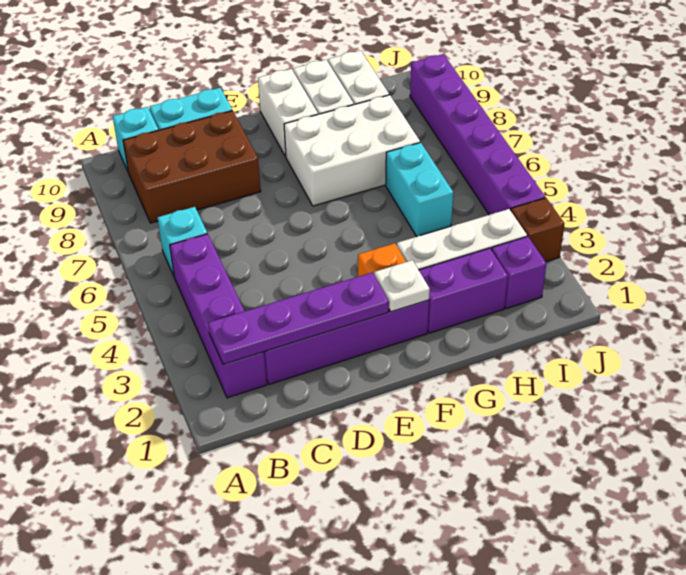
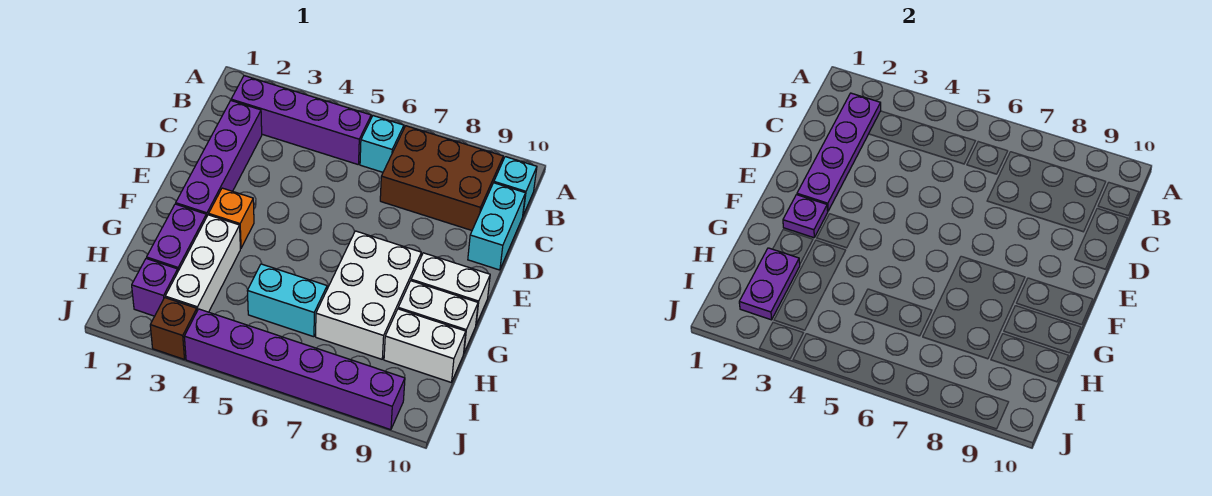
brown 2x3 brick [123,111,261,223] -> brown 2x3 brick turned to [380,126,503,230]
white 1x1 plate [374,260,430,312] -> purple 1x1 plate [783,195,828,238]
none -> purple 1x2 plate [739,248,800,320]

